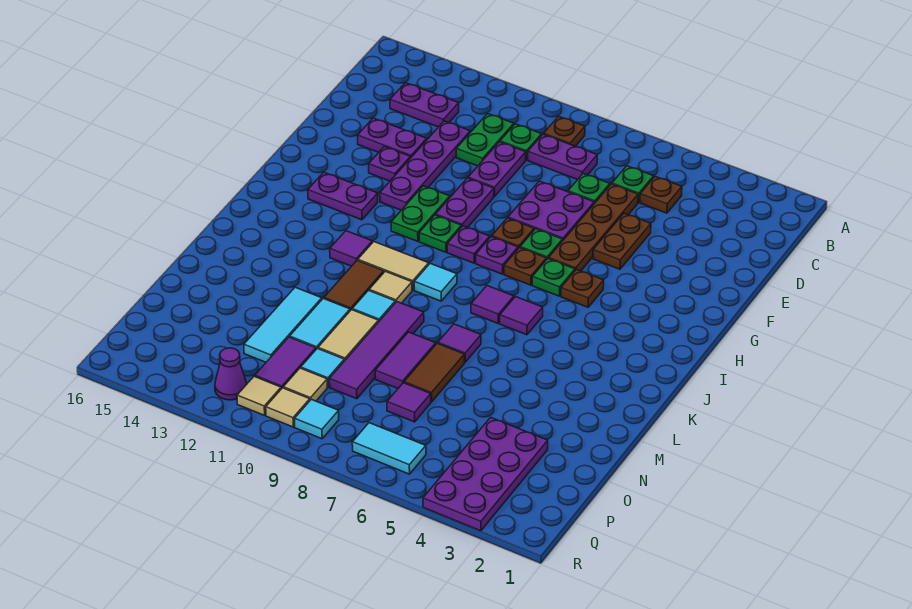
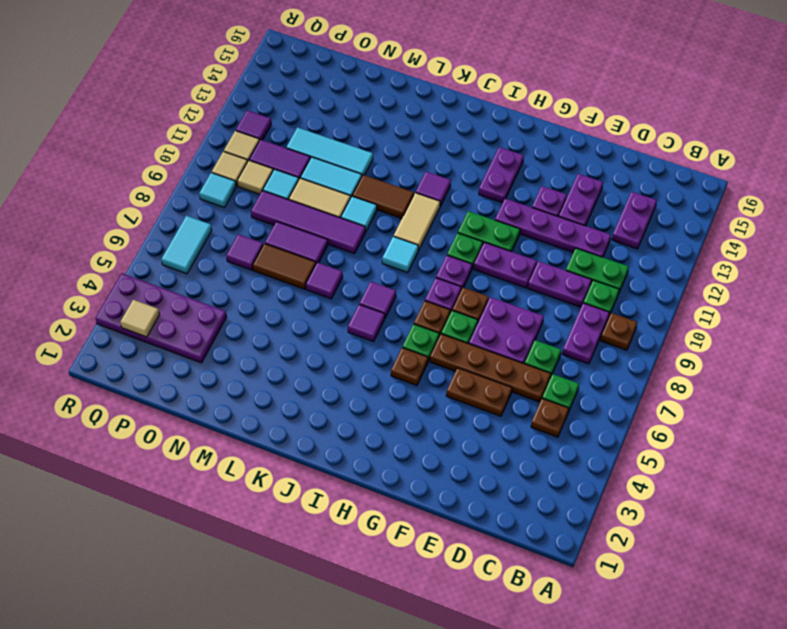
tan 1x1 tile [369,271,412,303] -> tan 1x1 tile moved to [120,300,160,337]
purple 1x1 cone [215,348,247,400] -> purple 1x1 tile [236,110,271,141]

